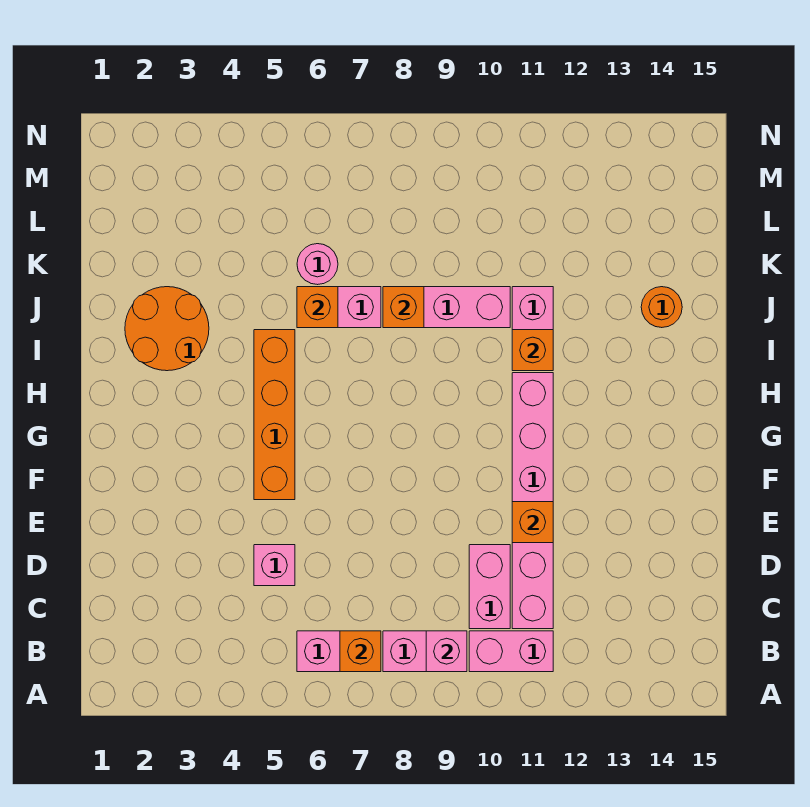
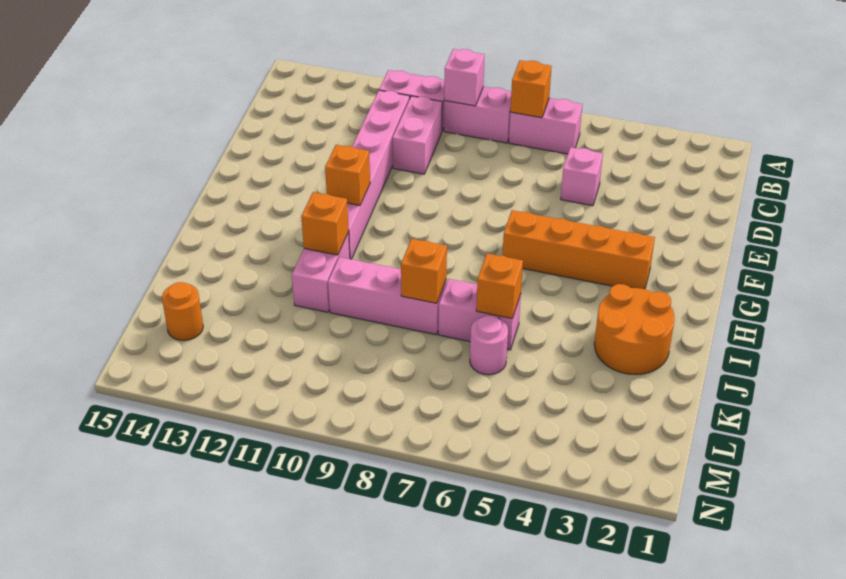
orange 1x1 brick [512,502,553,543] -> orange 1x1 brick moved to [325,145,370,205]
orange 1x4 brick [254,330,295,500] -> orange 1x4 brick turned to [503,210,655,289]
orange 1x1 round brick [641,287,682,328] -> orange 1x1 round brick moved to [162,282,203,341]

